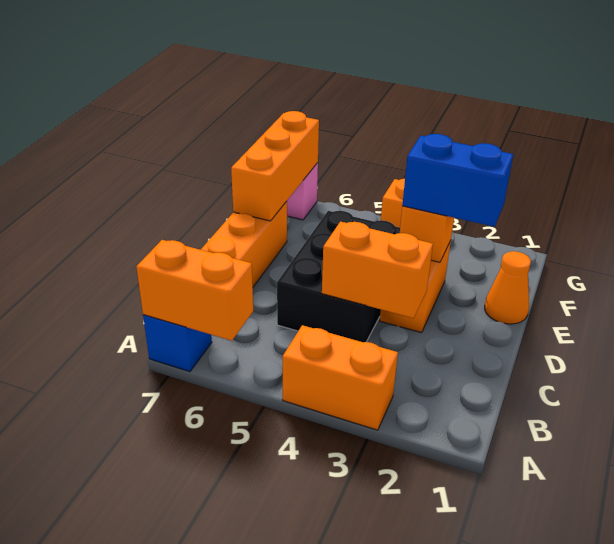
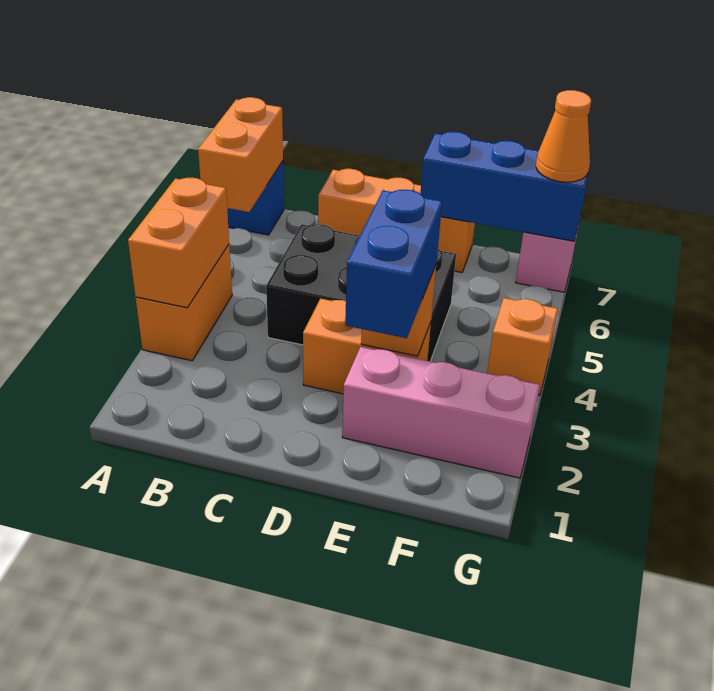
orange 1x2 brick [322,222,433,318] -> orange 1x2 brick moved to [128,178,229,308]
orange 1x1 cone [485,251,531,324] -> orange 1x1 cone moved to [536,90,591,182]
none -> pink 1x3 brick [342,347,540,478]
orange 1x3 brick [231,111,319,221] -> blue 1x3 brick [421,132,591,241]

